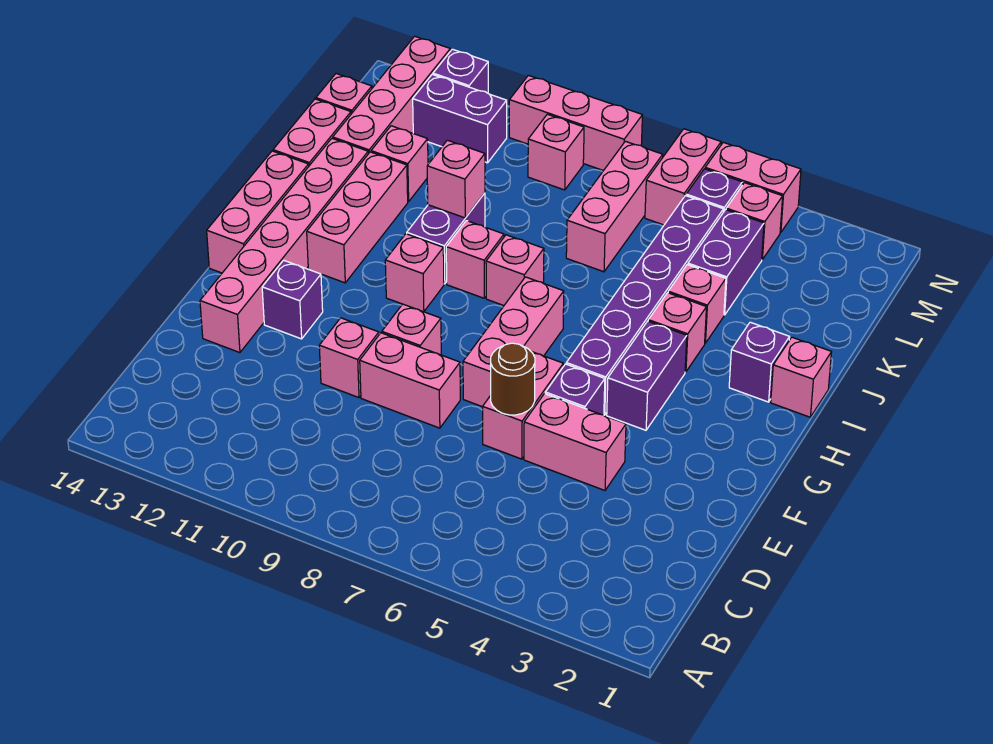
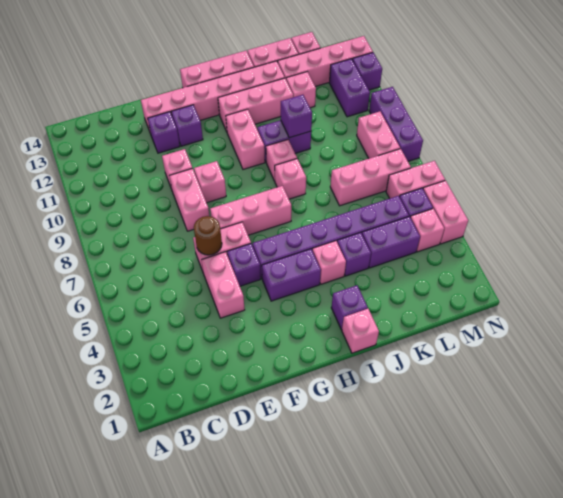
none -> purple 1x1 brick [148,112,180,153]
pink 1x1 brick [385,234,444,312] -> pink 1x2 brick [226,109,265,169]
pink 1x1 brick [668,265,726,343] -> purple 1x1 brick [337,233,371,276]
pink 1x1 brick [427,140,485,218] -> purple 1x1 brick [281,95,312,138]
pink 1x1 brick [528,114,584,190] -> pink 1x2 brick [357,111,400,158]
pink 1x3 brick [509,75,642,171] -> purple 1x3 brick [369,87,423,161]

